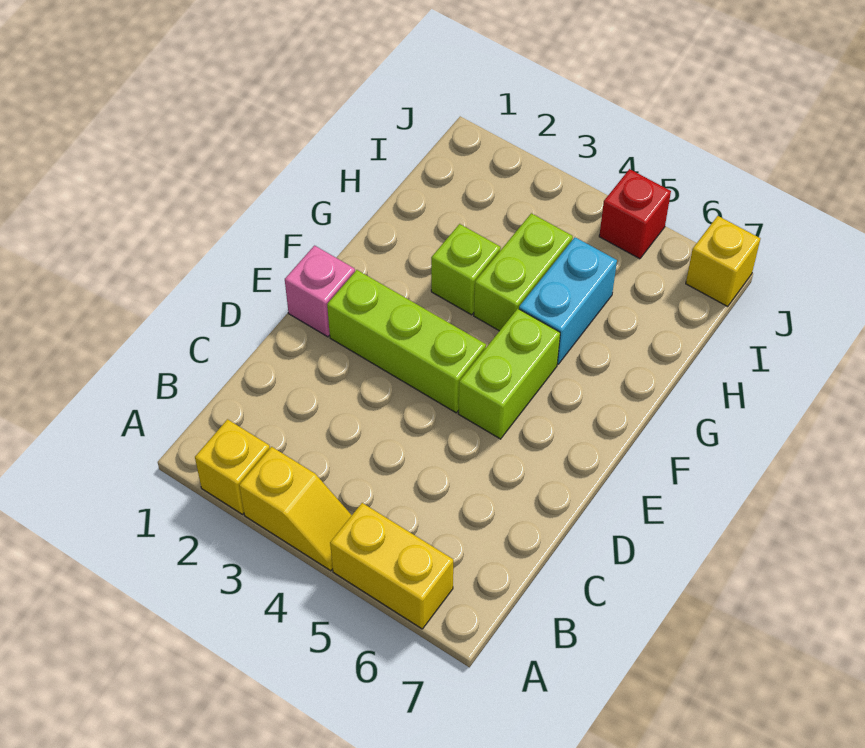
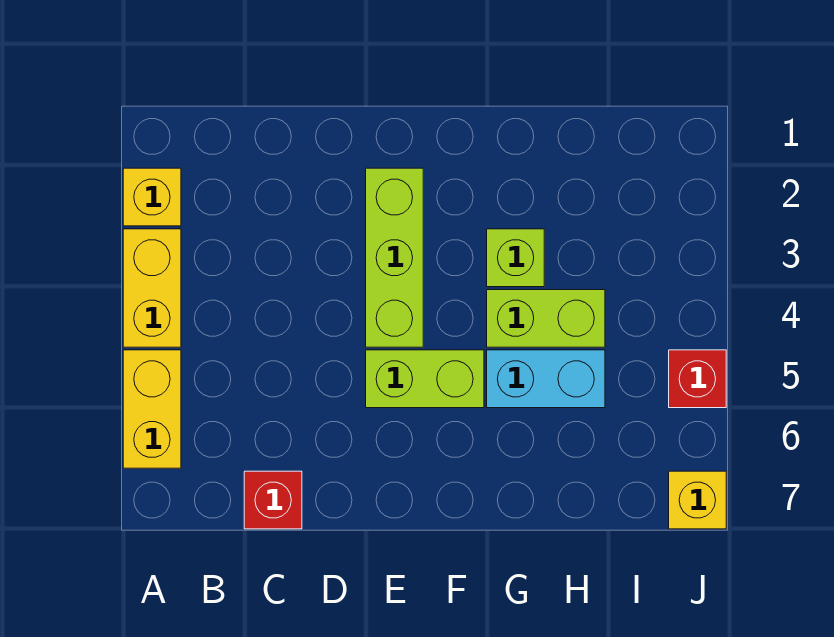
yellow 1x2 slope [239,447,352,571] -> yellow 1x2 brick [123,229,181,347]
none -> red 1x1 brick [244,471,302,529]
pink 1x1 brick [285,246,355,337] -> none

